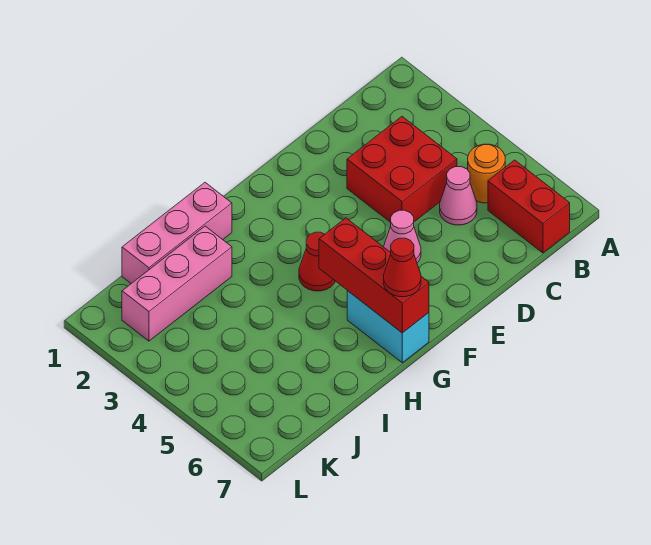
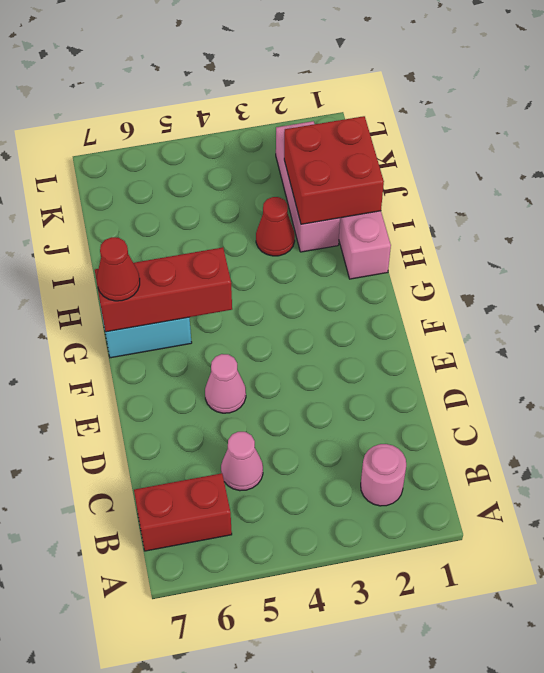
none -> pink 1x1 round brick [361,444,406,506]
orange 1x1 round brick [468,144,505,203] -> none
red 2x2 brick [347,117,457,222] -> red 2x2 brick moved to [284,116,384,224]
red 1x1 cone [299,232,335,291] -> red 1x1 cone moved to [256,197,295,256]

